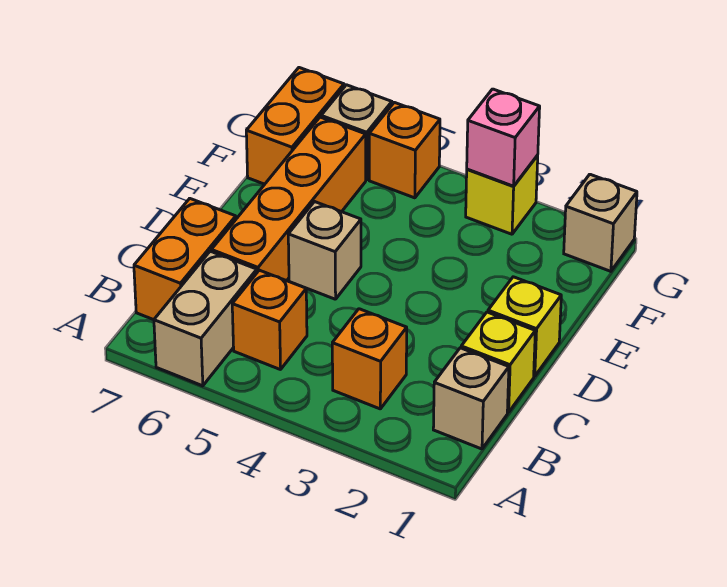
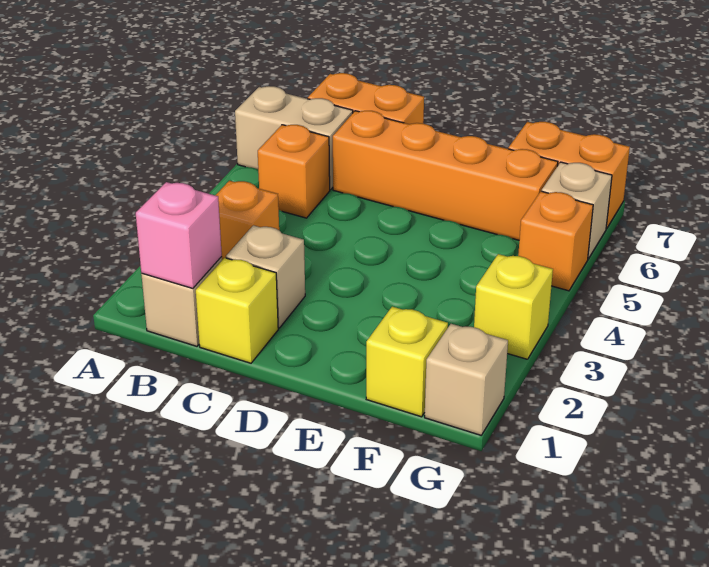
yellow 1x1 brick [488,277,561,376] -> yellow 1x1 brick moved to [366,307,448,417]
tan 1x1 brick [288,202,361,299] -> tan 1x1 brick moved to [226,225,305,328]
pink 1x1 brick [467,89,540,186] -> pink 1x1 brick moved to [136,182,222,288]

